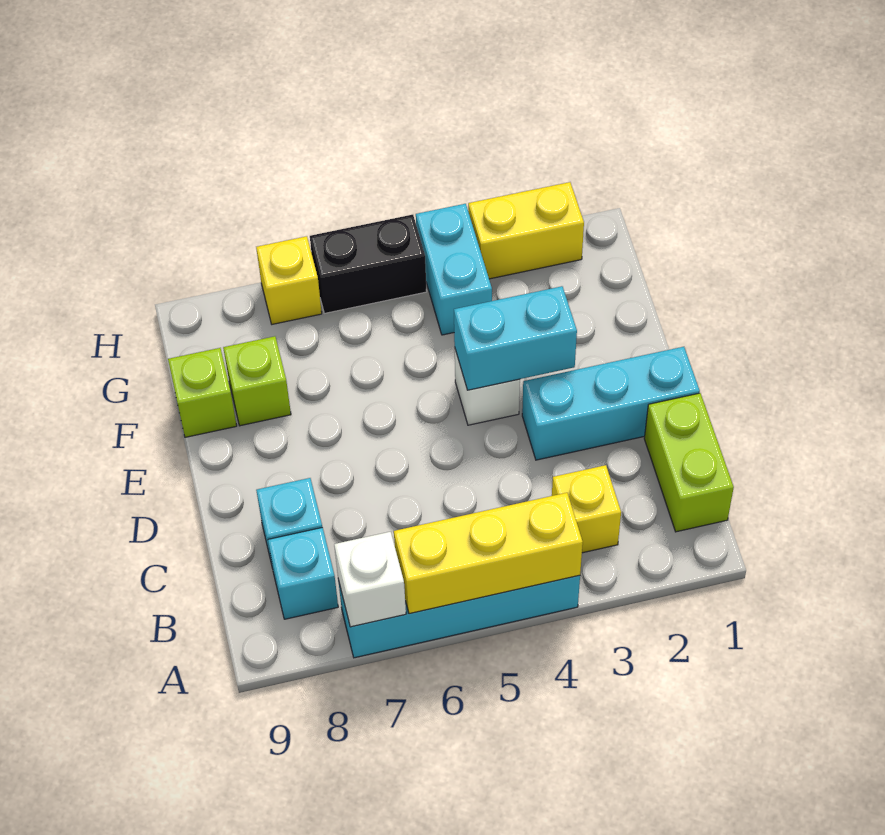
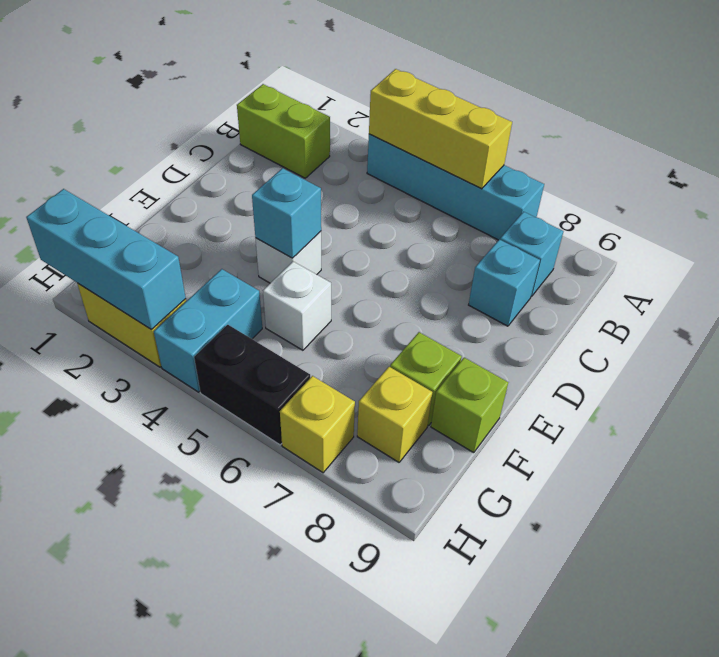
white 1x1 brick [334,532,406,627] -> white 1x1 brick moved to [263,262,331,350]
lime 1x2 brick [644,393,734,532] -> lime 1x2 brick turned to [237,84,330,178]
yellow 1x1 brick [552,465,621,553] -> yellow 1x1 brick moved to [357,367,432,462]
cyan 1x3 brick [522,347,700,460] -> cyan 1x3 brick moved to [26,189,186,329]
cyan 1x2 brick [454,286,577,390] -> cyan 1x1 brick [252,168,321,258]

